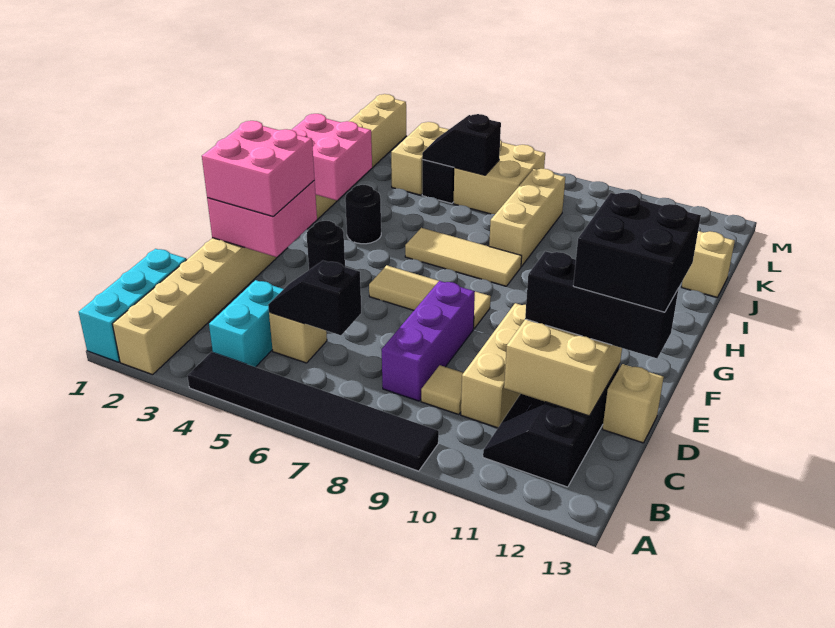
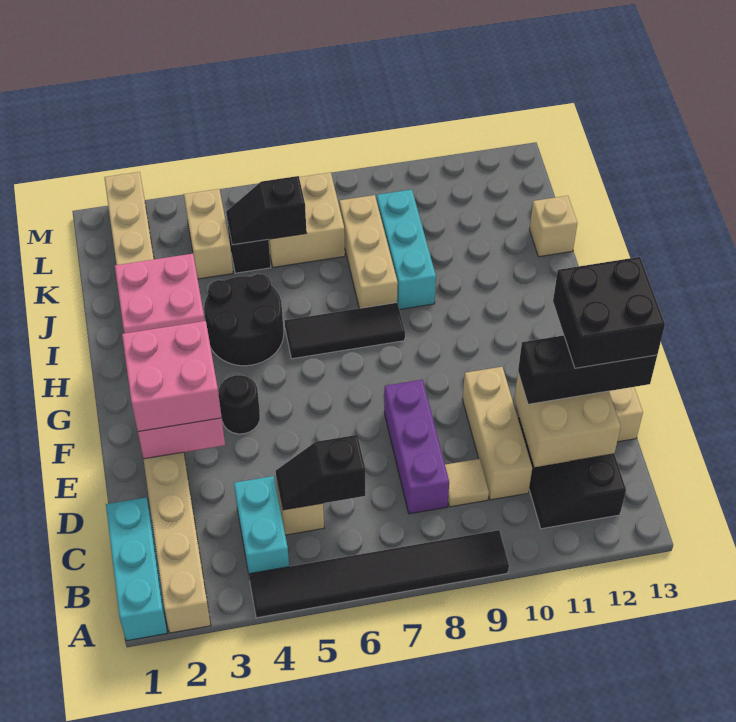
tan 1x3 tile [369,265,491,329] -> none
black 1x1 round brick [345,185,381,244] -> black 2x2 round brick [204,274,284,366]
tan 1x3 tile [405,228,522,286] -> black 1x3 tile [285,303,405,359]
none -> cyan 1x3 brick [377,190,436,310]

